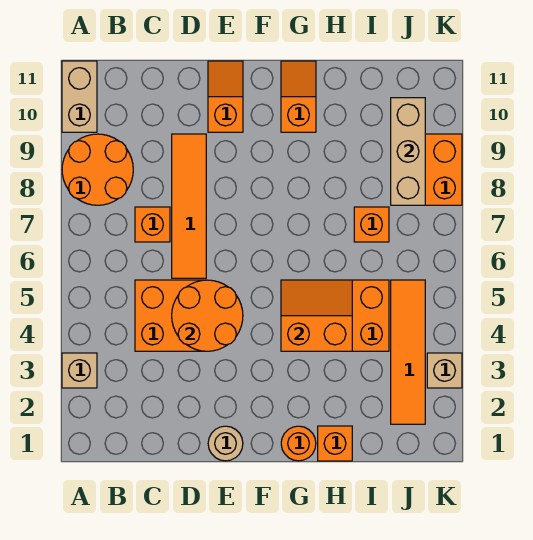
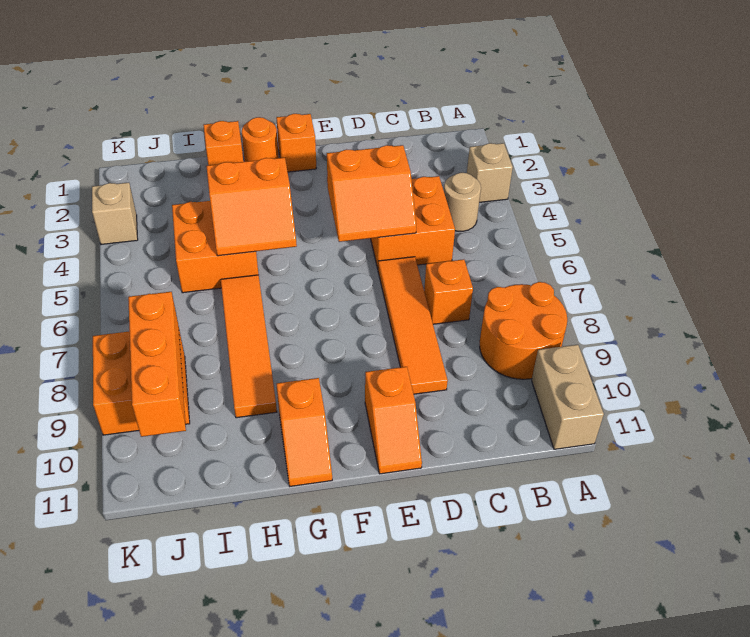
orange 2x2 round brick [172,280,243,351] -> orange 2x2 slope [327,145,416,242]
tan 1x1 round brick [208,426,243,461] -> tan 1x1 round brick moved to [444,173,481,231]
orange 1x1 brick [354,207,389,242] -> orange 1x1 brick moved to [276,114,316,172]
orange 1x4 tile [391,280,425,424] -> orange 1x4 tile moved to [221,275,277,418]
tan 1x3 brick [391,98,425,205] -> orange 1x3 brick [128,292,186,437]

